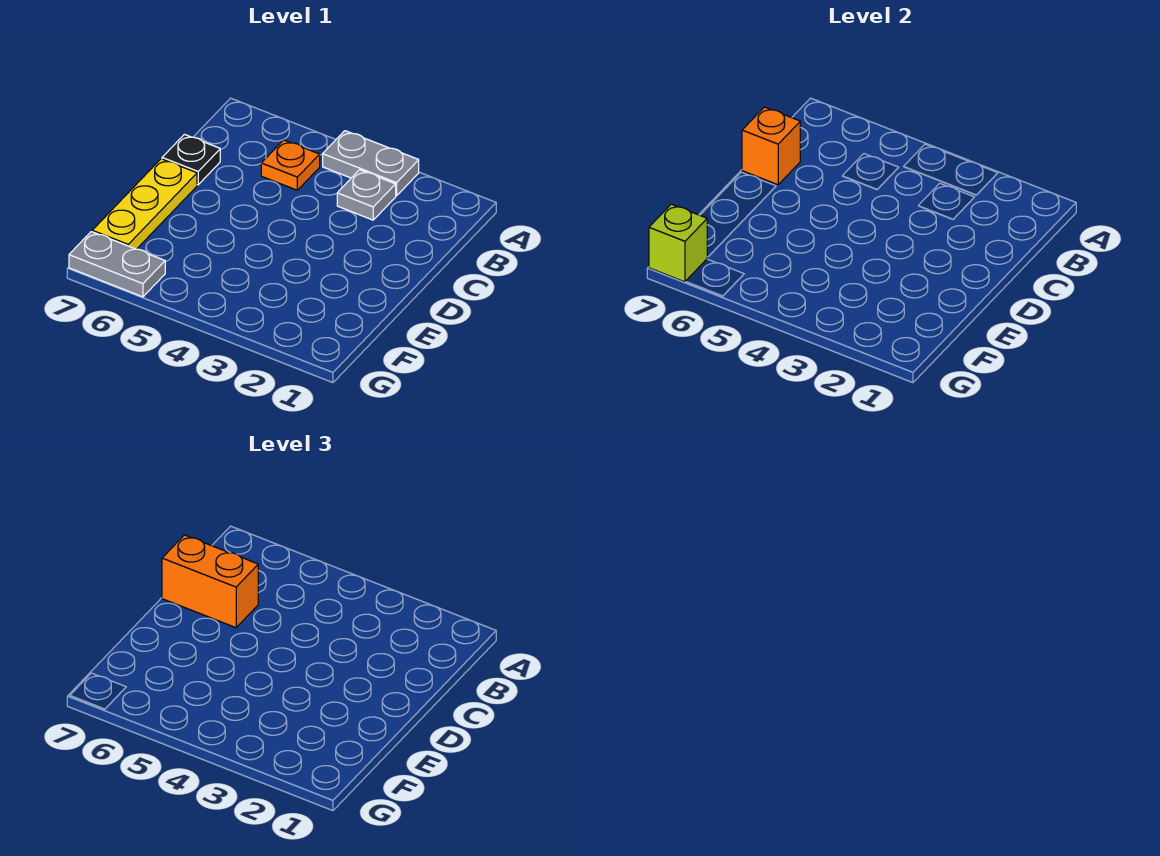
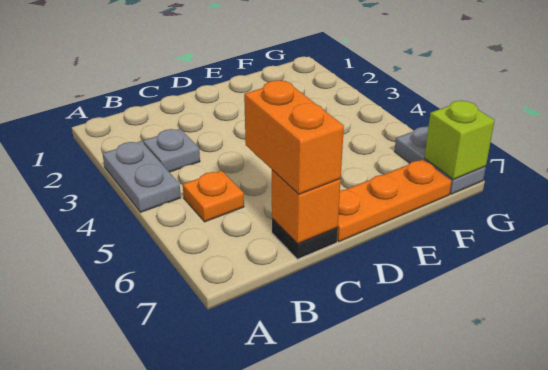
yellow 1x3 plate [92,159,197,249] -> orange 1x3 plate [337,160,451,242]

